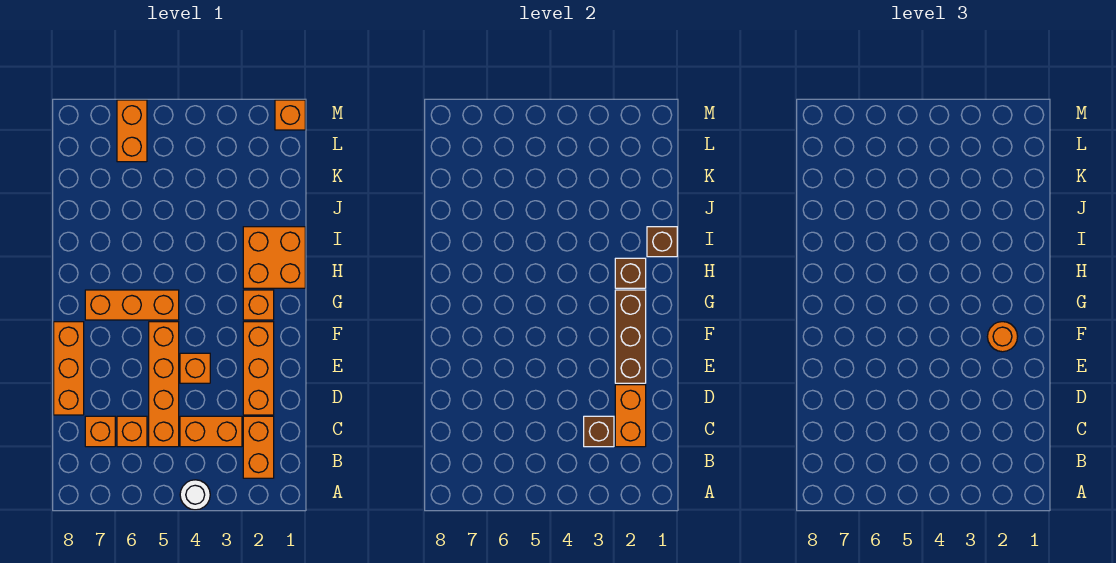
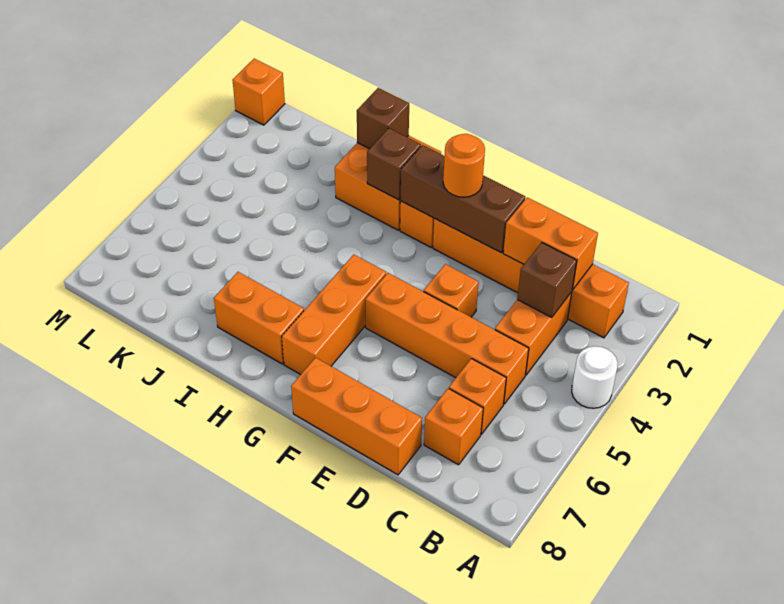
orange 1x2 brick [117,100,147,162] -> orange 1x2 brick moved to [214,272,304,364]

